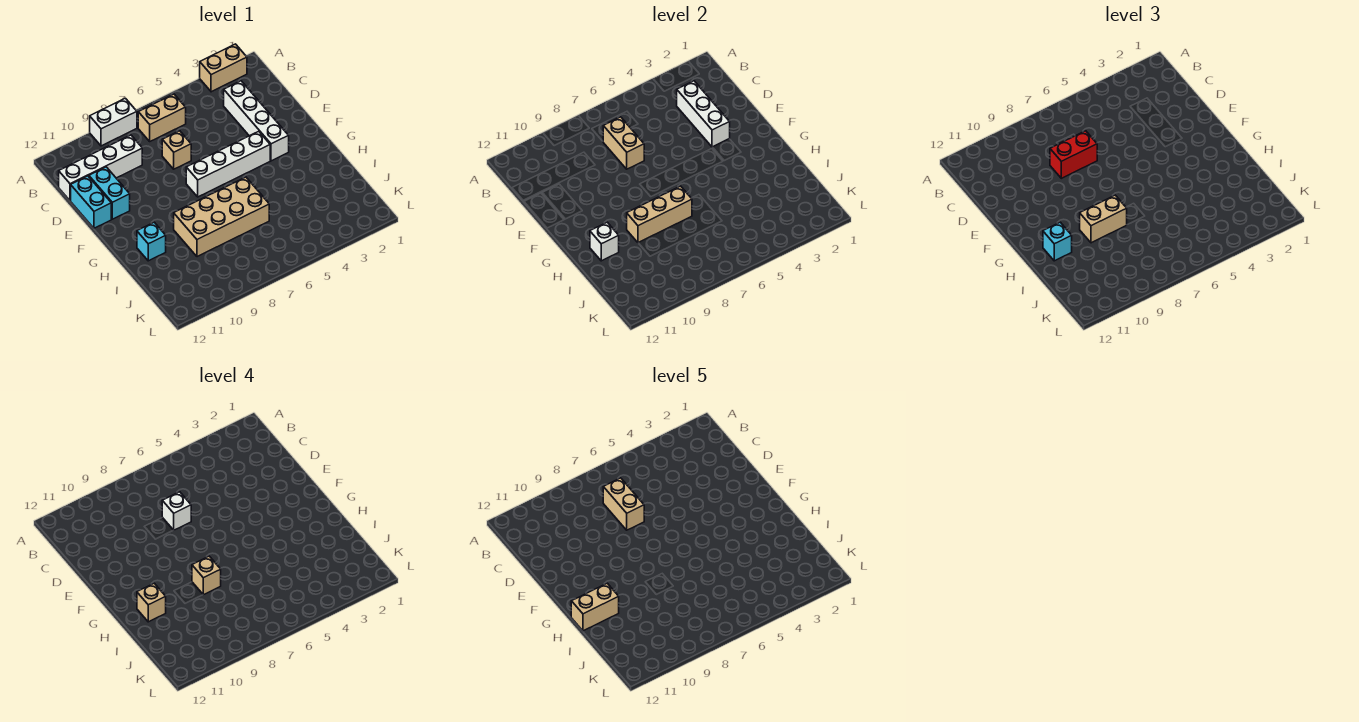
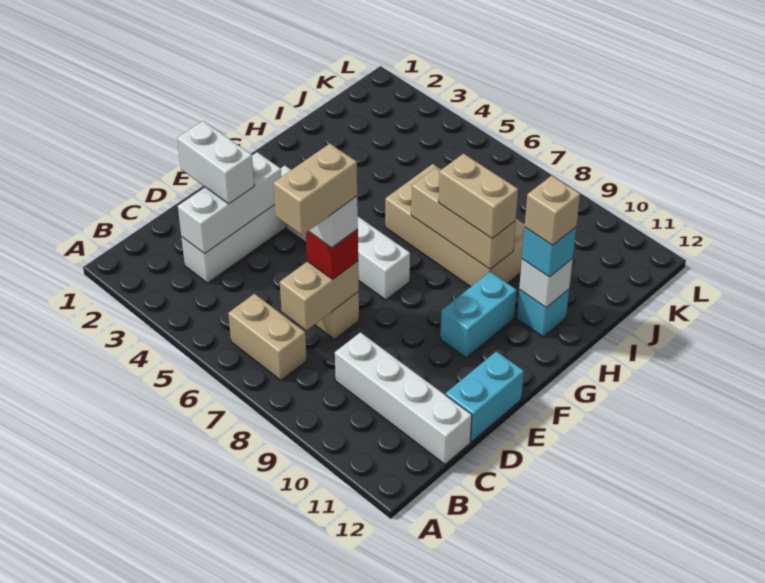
tan 1x2 brick [200,44,247,92] -> none
white 1x2 brick [90,98,137,146] -> white 1x2 brick moved to [177,121,254,204]
red 1x2 brick [1050,131,1097,178] -> red 1x1 brick [306,229,358,279]
cyan 1x2 brick [89,167,130,219] -> cyan 1x2 brick moved to [440,272,517,358]
tan 1x1 brick [192,556,221,595] -> none
tan 1x2 brick [571,583,619,631] -> none

